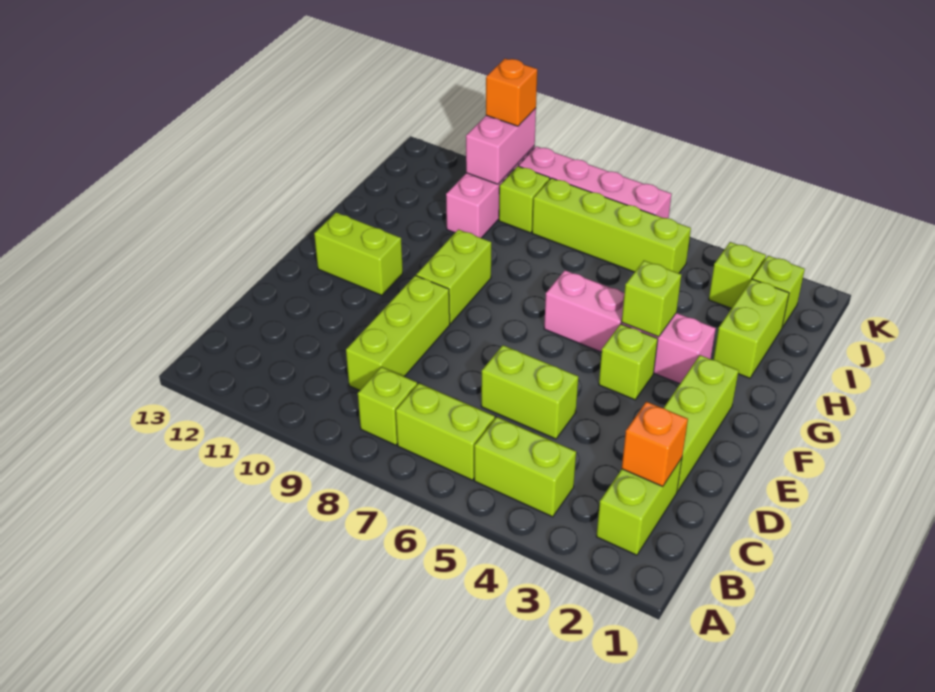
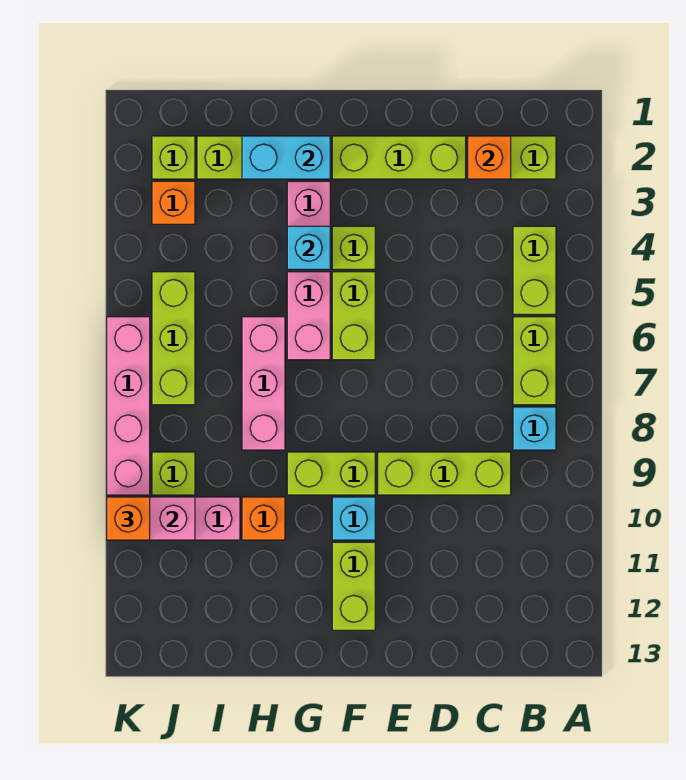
lime 1x1 brick [358,367,417,445] -> cyan 1x1 brick [513,407,556,450]
lime 1x2 brick [481,345,578,439] -> lime 1x2 brick moved to [332,272,375,360]
none -> cyan 1x1 brick [332,497,375,540]
none -> cyan 1x2 brick [242,136,330,179]
lime 1x1 brick [622,261,681,337] -> cyan 1x1 brick [287,226,330,269]
none -> pink 1x3 brick [242,317,285,450]
none -> orange 1x1 brick [242,497,285,540]
lime 1x1 brick [709,242,766,309] -> orange 1x1 brick [152,181,195,224]
lime 1x4 brick [532,178,691,273] -> lime 1x3 brick [152,272,195,405]

